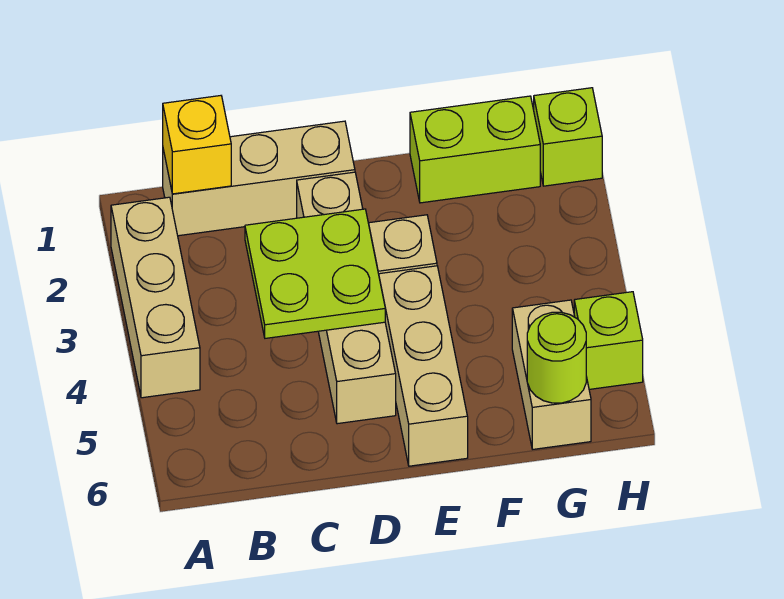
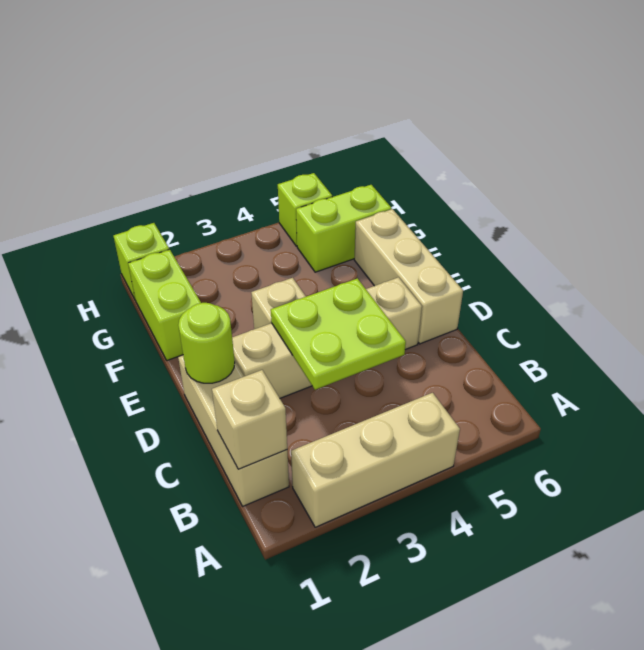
yellow 1x1 brick [163,96,231,194] -> tan 1x1 brick [212,370,287,469]
tan 1x3 brick [379,266,468,466] -> tan 1x3 brick turned to [354,209,463,344]
tan 1x2 brick [512,300,591,449] -> lime 1x2 brick [296,185,392,272]
lime 1x1 round brick [527,312,586,403] -> lime 1x1 round brick moved to [178,303,235,383]

